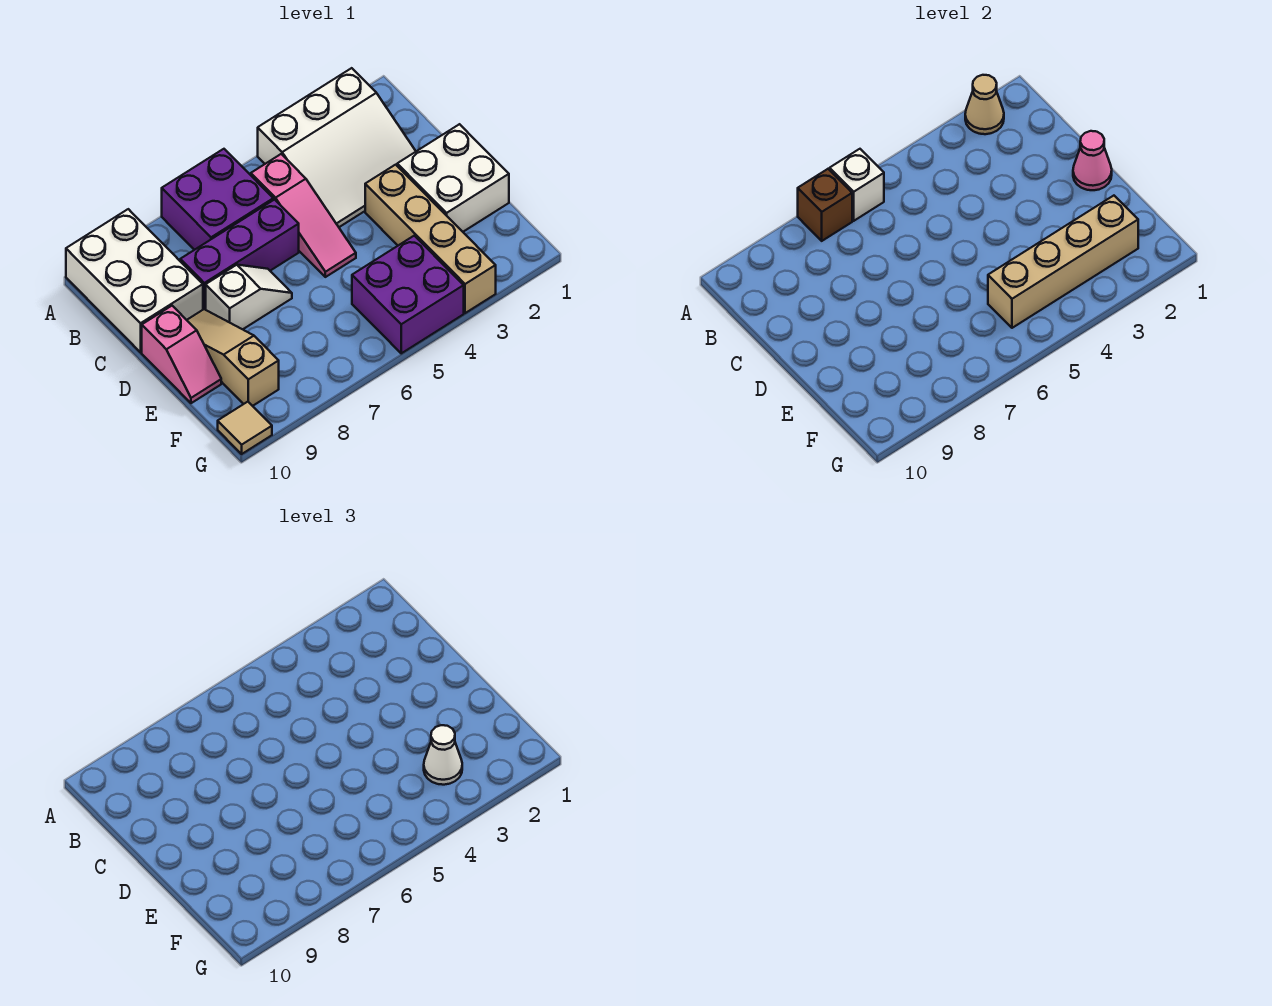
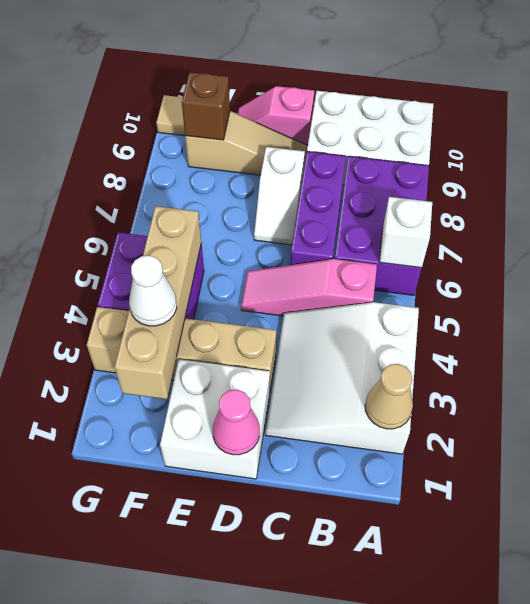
purple 2x2 brick [162,149,273,250] -> purple 2x3 brick [335,156,429,295]
brown 1x1 brick [798,169,852,241] -> brown 1x1 brick moved to [182,72,230,140]

